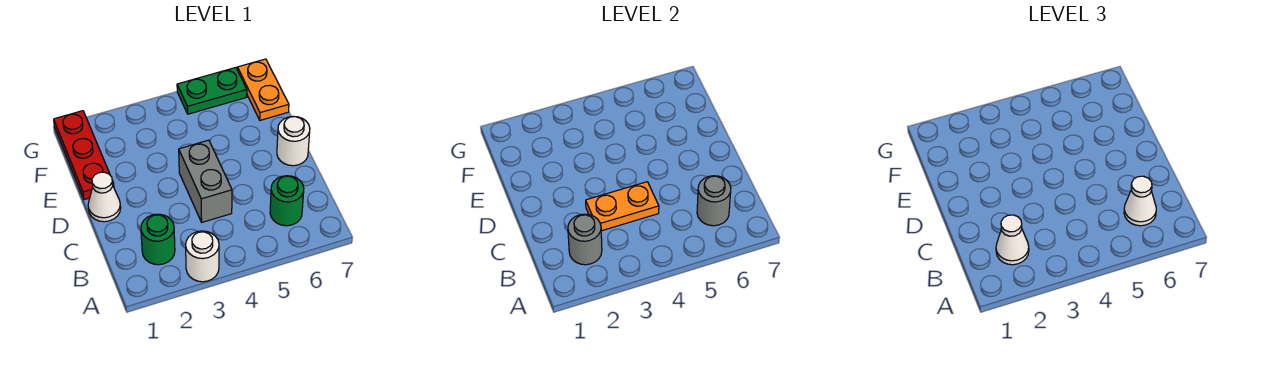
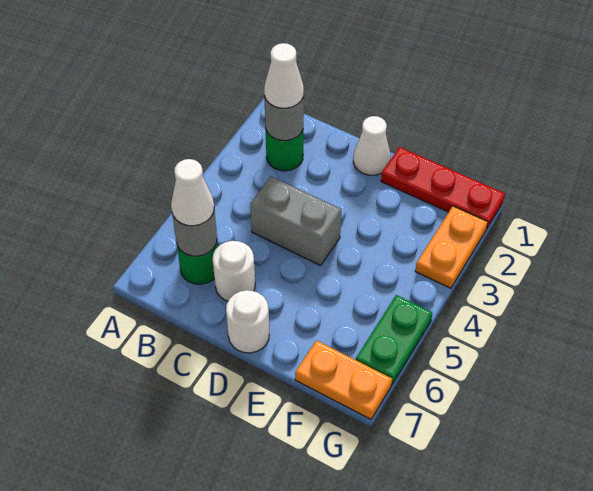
white 1x1 round brick [186,231,219,282] -> white 1x1 round brick moved to [213,241,255,301]
orange 1x2 plate [586,182,659,231] -> orange 1x2 plate moved to [415,206,488,288]

